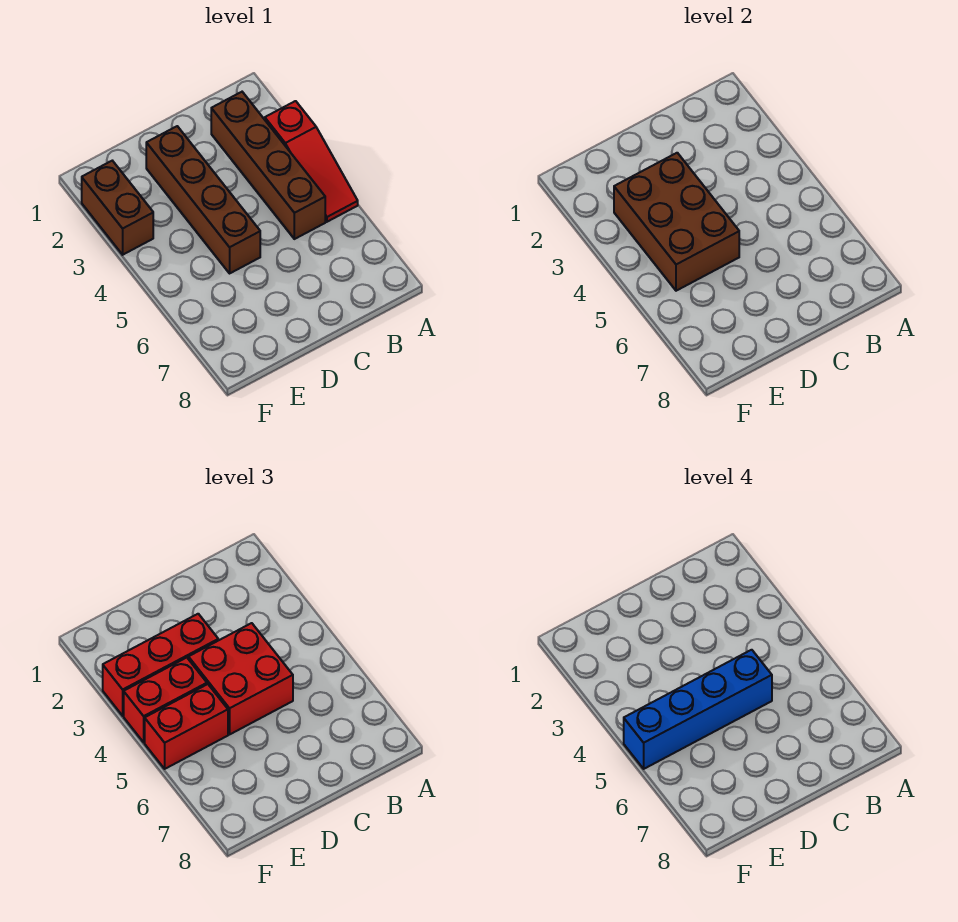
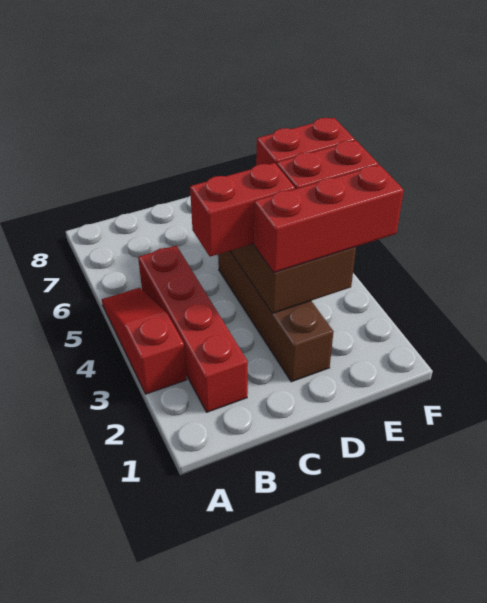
brown 1x4 brick [211,92,325,239] -> red 1x4 brick [138,245,248,412]
red 2x2 brick [188,623,293,734] -> red 1x2 brick [190,163,295,257]
blue 1x4 brick [624,650,772,769] -> none
brown 1x2 brick [82,161,153,255] -> none

